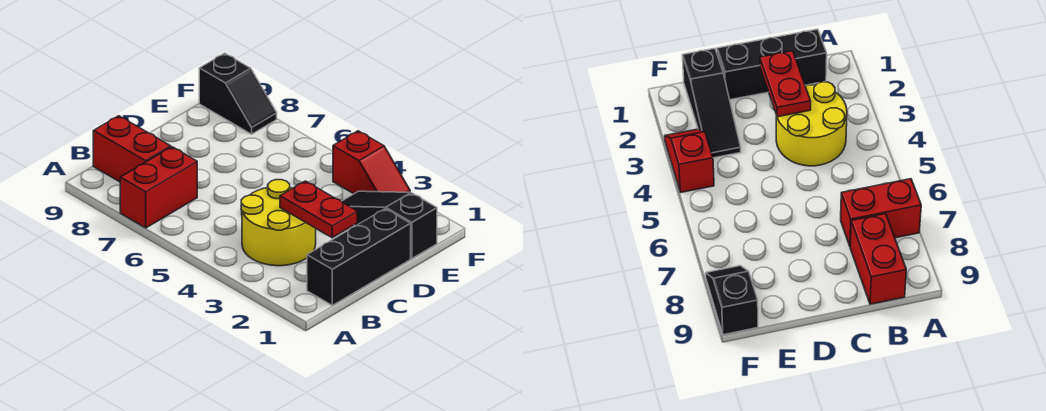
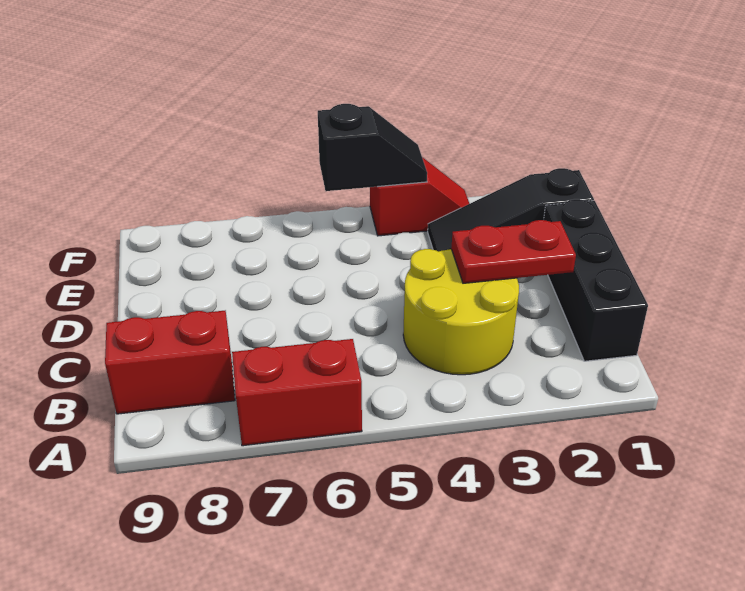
red 1x2 brick [120,147,197,228] -> red 1x2 brick turned to [232,339,362,446]
black 1x2 slope [199,53,277,134] -> black 1x2 slope moved to [318,104,427,191]

